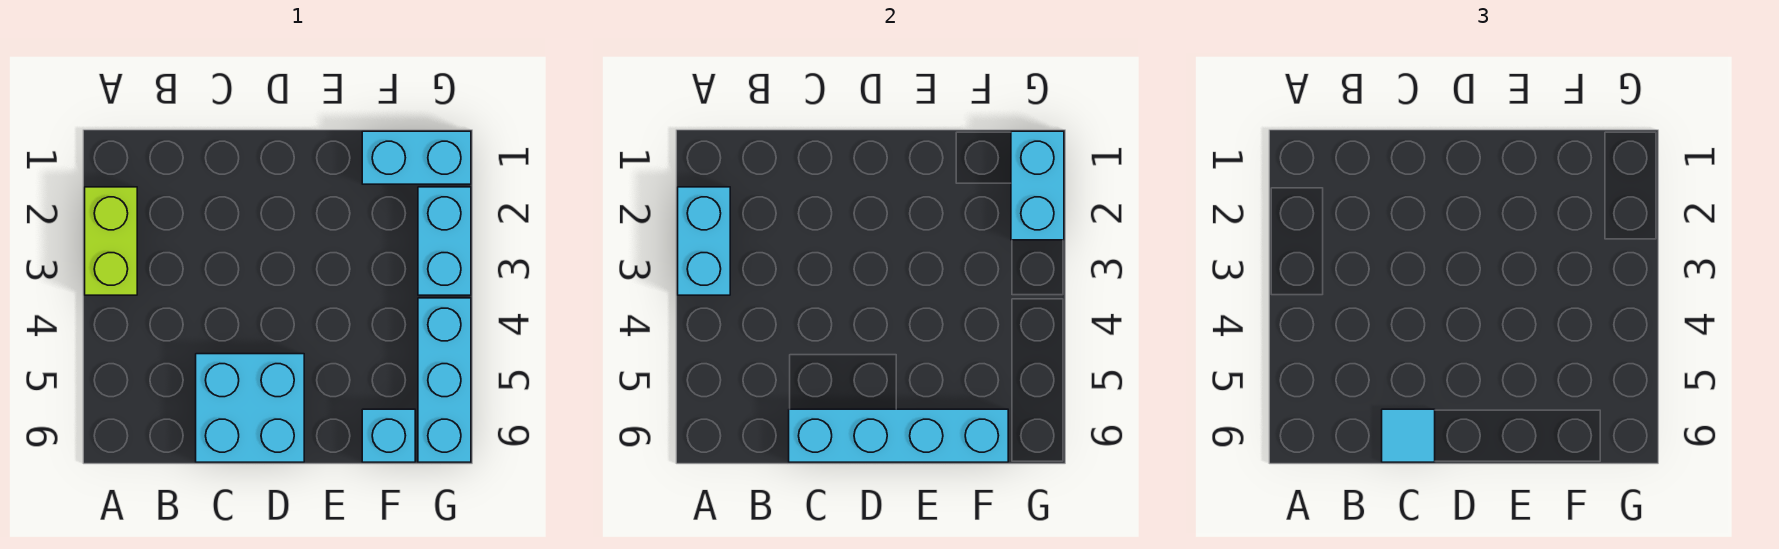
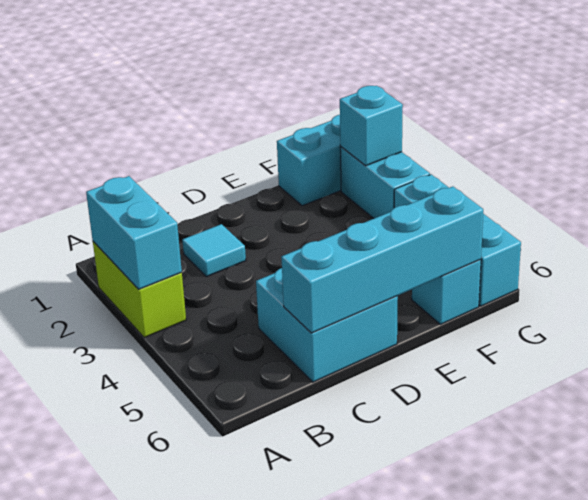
cyan 1x1 tile [1382,409,1435,462] -> cyan 1x1 tile moved to [182,224,246,277]
cyan 1x2 brick [1011,131,1064,240] -> cyan 1x1 brick [340,86,403,166]

